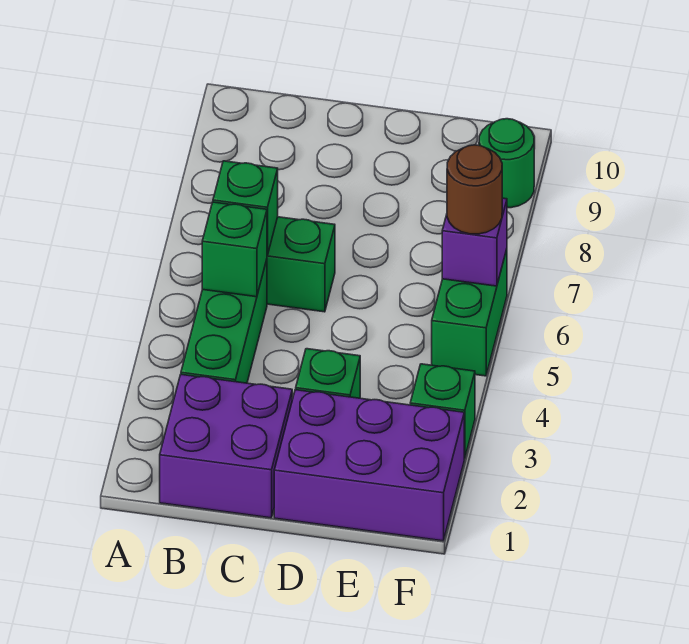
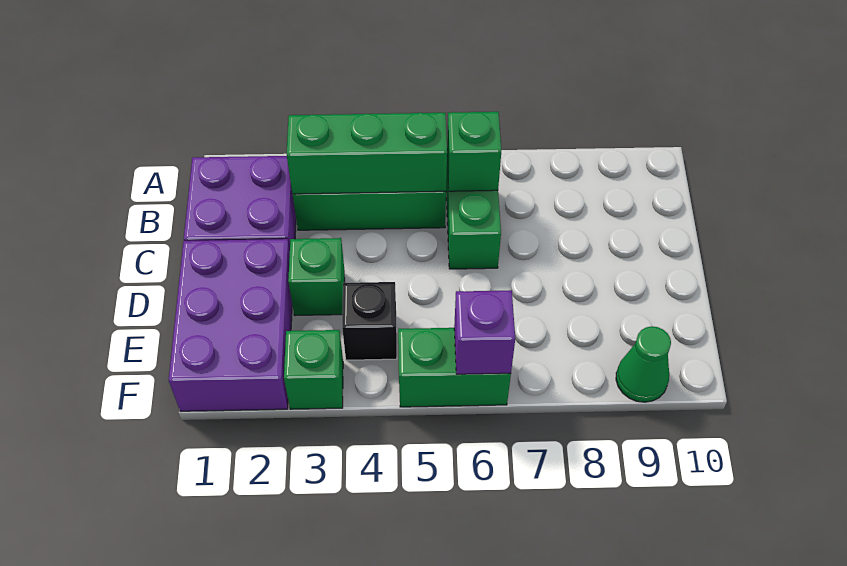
green 1x1 brick [202,202,267,297] -> green 1x3 brick [287,113,447,194]
none -> black 1x1 brick [342,282,397,360]
brown 1x1 round brick [447,145,502,234] -> none
green 1x1 round brick [479,119,534,208] -> green 1x1 cone [616,326,671,402]

